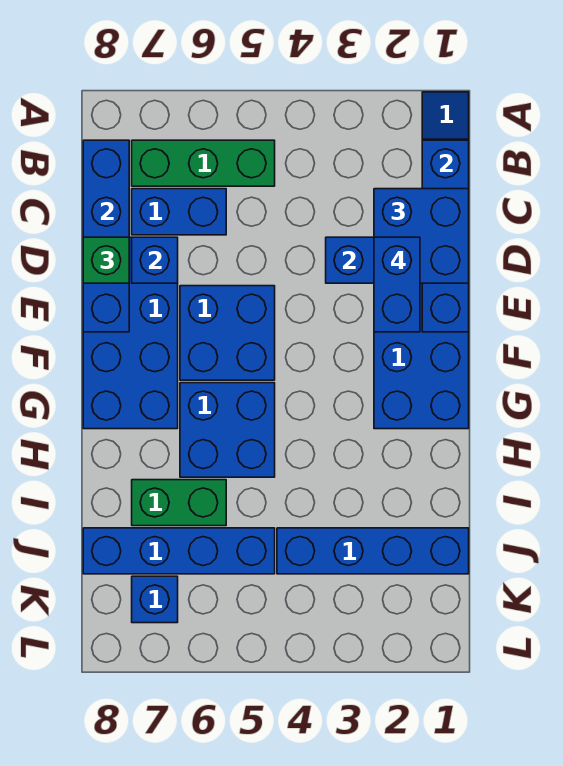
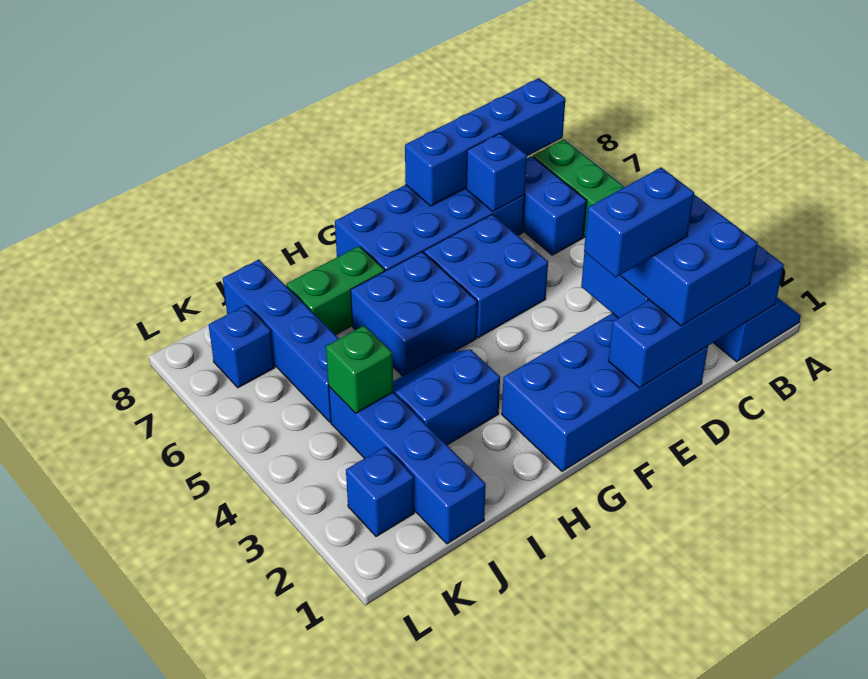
green 1x1 brick [83,237,129,283] -> green 1x1 brick moved to [326,325,393,413]
none -> blue 2x2 slope [393,349,500,445]
green 1x2 brick [132,480,226,526] -> green 1x2 brick turned to [286,246,385,335]
none -> blue 1x1 brick [346,447,414,537]

